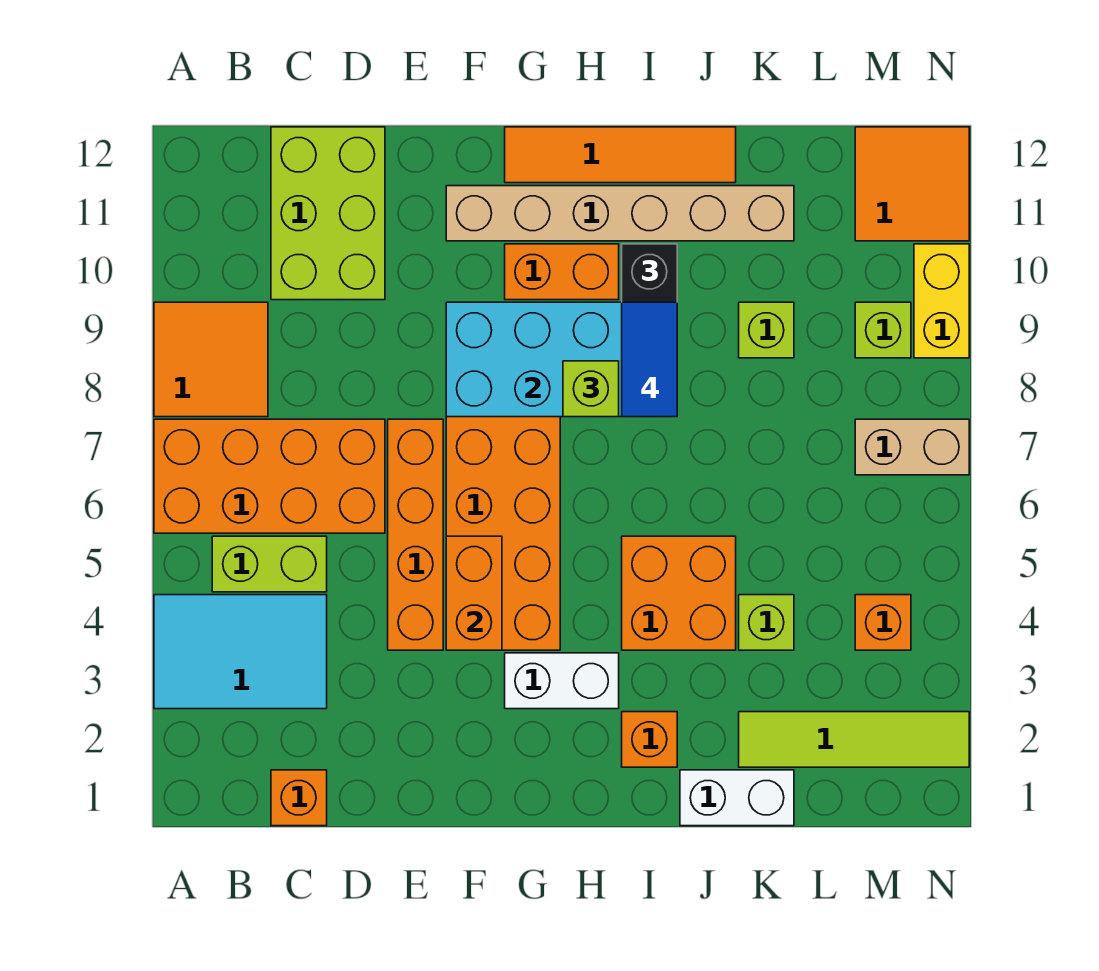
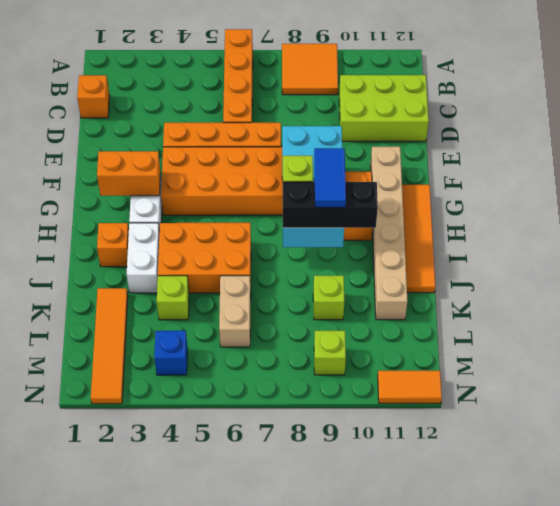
cyan 2x3 tile [154,595,327,709] -> none
orange 2x4 brick [154,419,385,533] -> orange 1x4 brick [223,29,253,123]
lime 1x2 brick [212,536,327,592] -> none
orange 1x2 brick [446,536,502,650] -> orange 1x2 brick moved to [97,151,161,196]
orange 2x2 brick [622,536,736,650] -> orange 2x3 brick [158,223,251,293]
blue 1x2 tile [622,302,677,417] -> blue 1x2 tile turned to [314,148,346,207]
white 1x2 brick [680,770,794,826] -> white 1x2 brick moved to [127,223,160,293]
lime 1x4 tile [739,712,969,767] -> orange 1x4 tile [91,288,128,404]
orange 1x1 brick [855,595,911,650] -> blue 1x1 brick [154,331,188,375]
tan 1x2 brick [855,419,969,475] -> tan 1x2 brick moved to [219,276,251,347]
orange 2x2 tile [855,127,969,241] -> orange 1x2 tile [378,371,442,403]
yellow 1x2 brick [914,244,969,358] -> none

